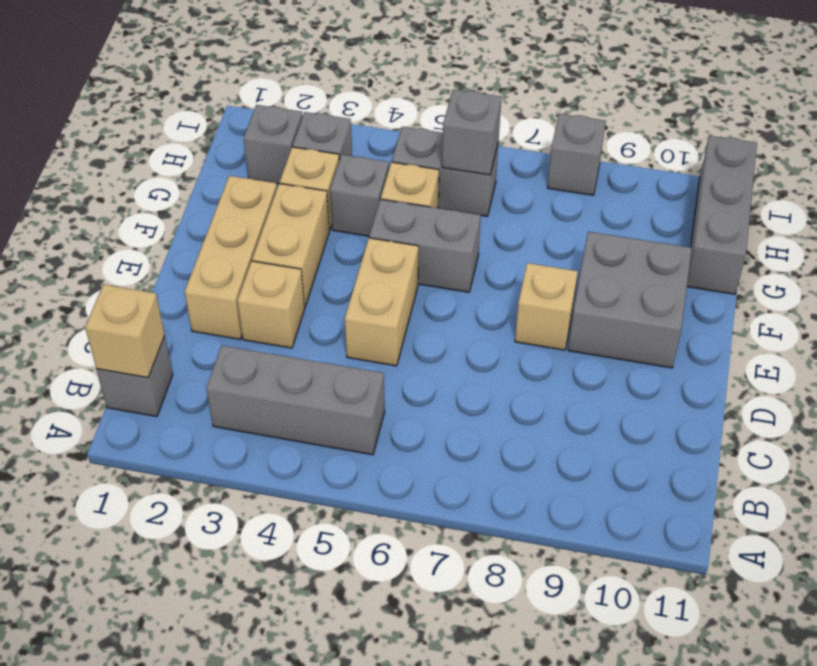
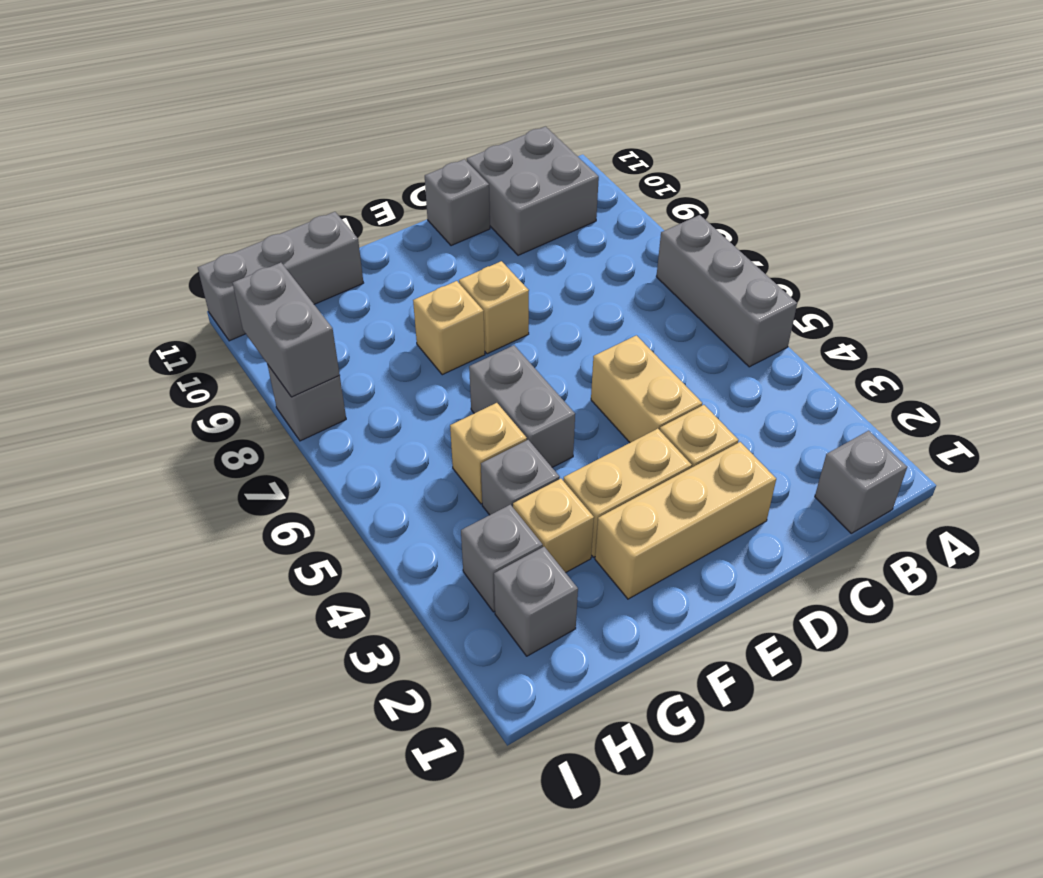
tan 1x1 brick [85,285,165,378] -> tan 1x1 brick moved to [413,281,485,375]
grey 1x3 brick [206,346,385,455] -> grey 1x3 brick moved to [656,215,797,367]
tan 1x2 brick [345,238,418,366] -> tan 1x2 brick turned to [591,335,702,443]
grey 2x2 brick [568,232,692,368] -> grey 2x2 brick moved to [467,126,599,255]
grey 1x2 brick [392,127,499,216] -> grey 1x2 brick moved to [233,263,340,397]
grey 1x1 brick [442,89,501,175] -> grey 1x1 brick moved to [425,159,490,246]

